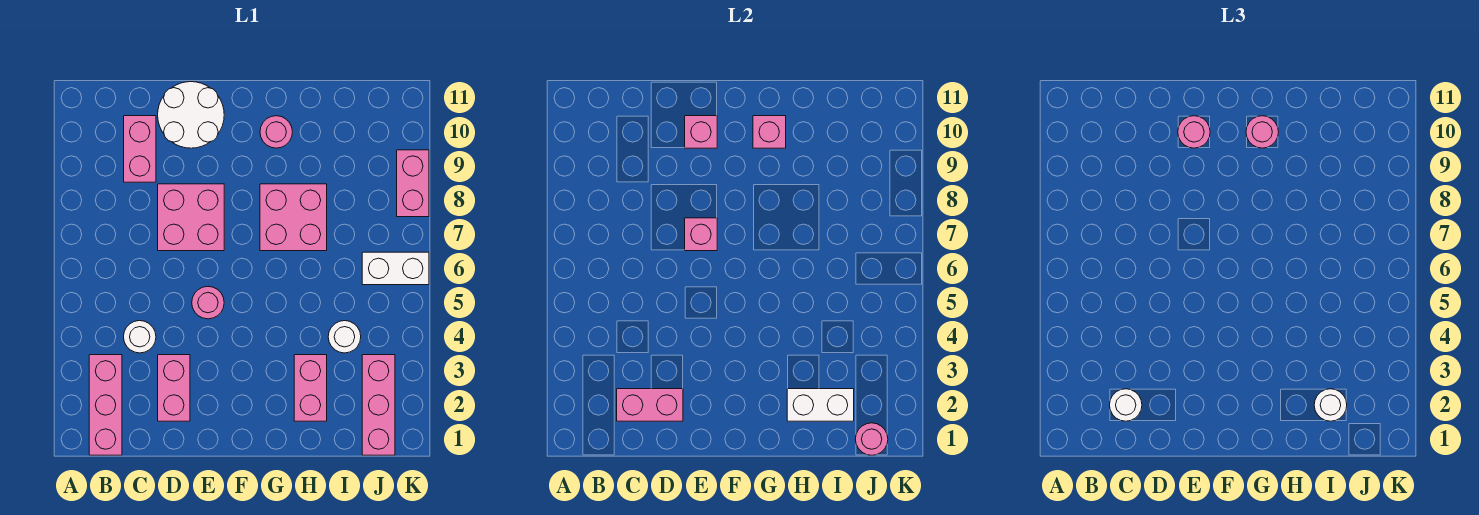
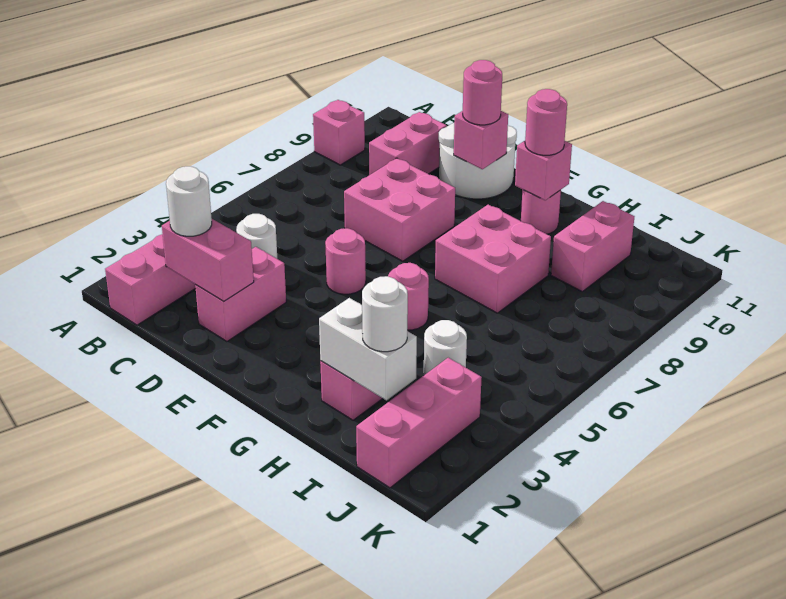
pink 1x1 brick [685,218,717,251] -> pink 1x1 brick moved to [313,100,365,165]
pink 1x1 round brick [855,423,888,455] -> pink 1x1 round brick moved to [388,263,429,330]
white 1x2 brick [362,252,429,285] -> none
pink 1x2 brick [397,150,429,217] -> pink 1x2 brick moved to [551,201,634,292]

